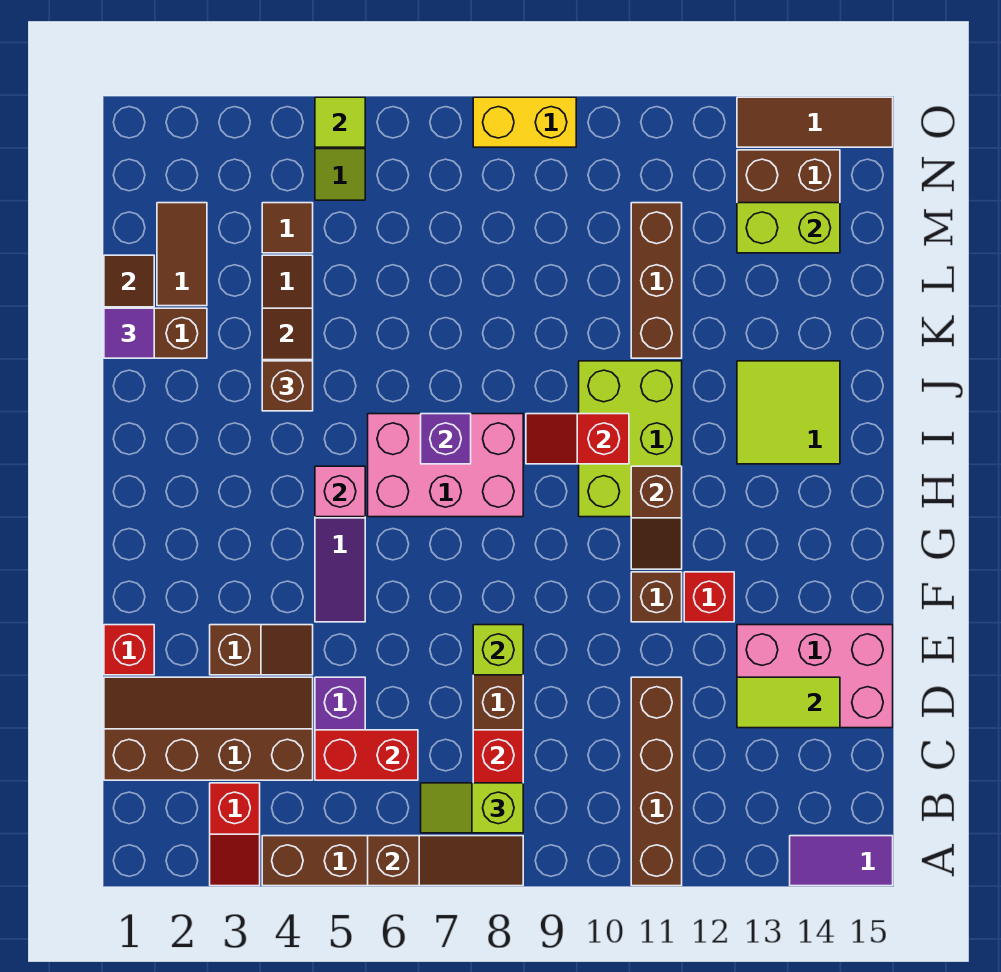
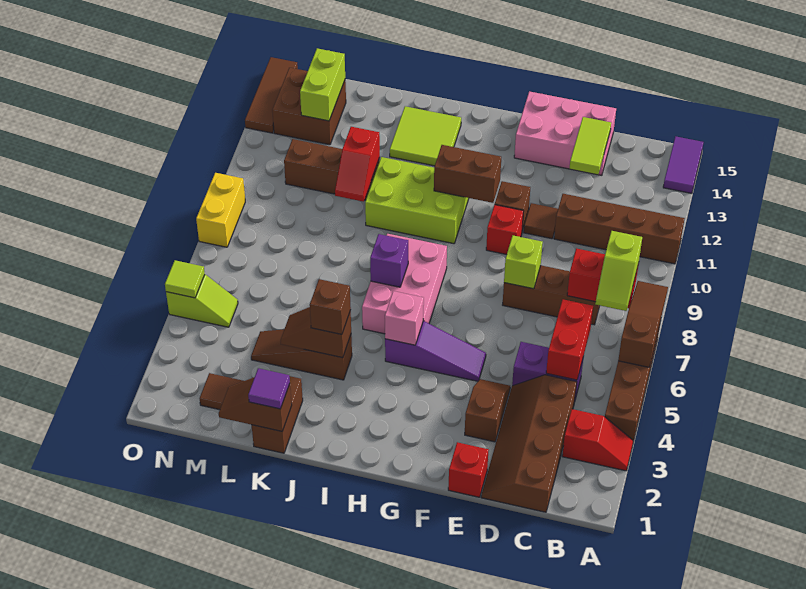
pink 2x3 brick [737,625,893,728] -> pink 2x3 brick turned to [514,91,616,175]
red 1x1 brick [684,572,734,622] -> red 1x1 brick moved to [486,205,523,255]
brown 1x2 slope [631,466,682,569] -> brown 1x2 brick [434,145,501,203]
red 1x2 slope [526,414,629,464] -> red 1x2 slope moved to [335,127,380,202]
brown 1x1 tile [262,203,313,253] -> brown 1x1 tile moved to [524,203,558,239]

